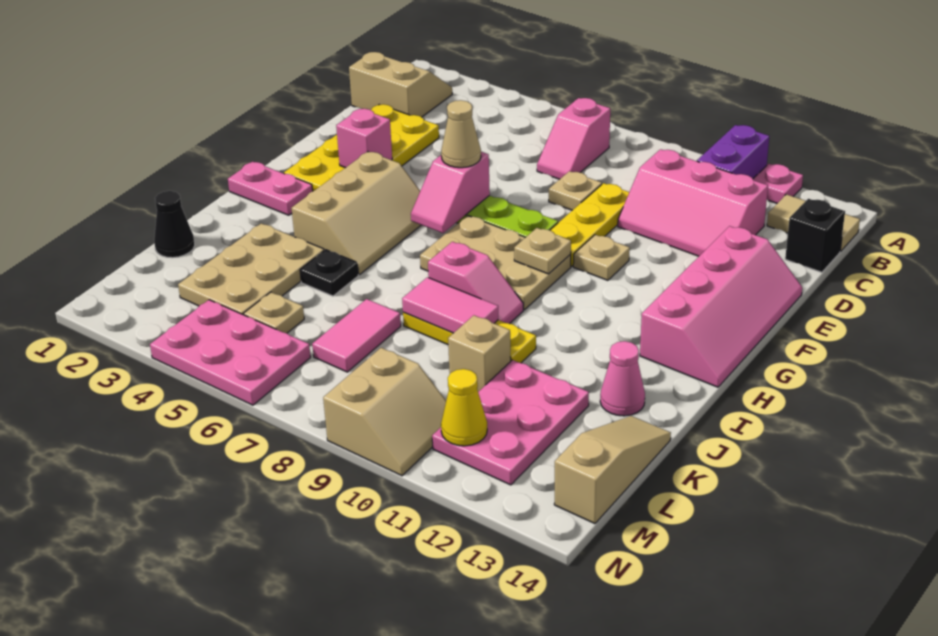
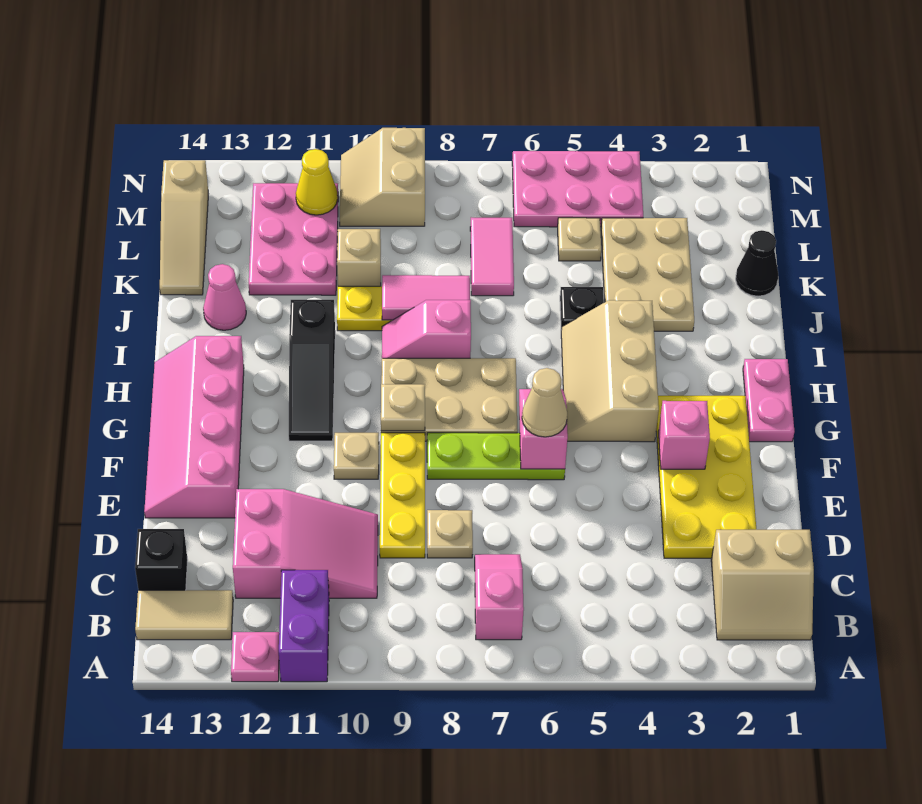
pink 2x3 slope [618,149,768,256] -> pink 2x3 slope turned to [233,489,378,598]
none -> black 1x3 slope [289,300,335,441]
pink 1x2 plate [228,162,313,215] -> pink 1x2 plate turned to [743,359,794,442]

